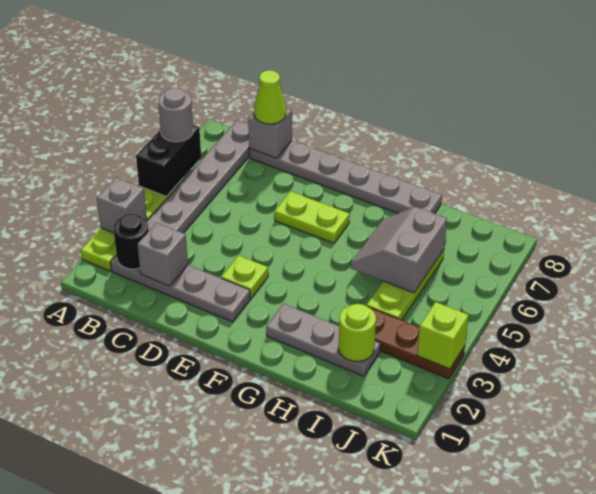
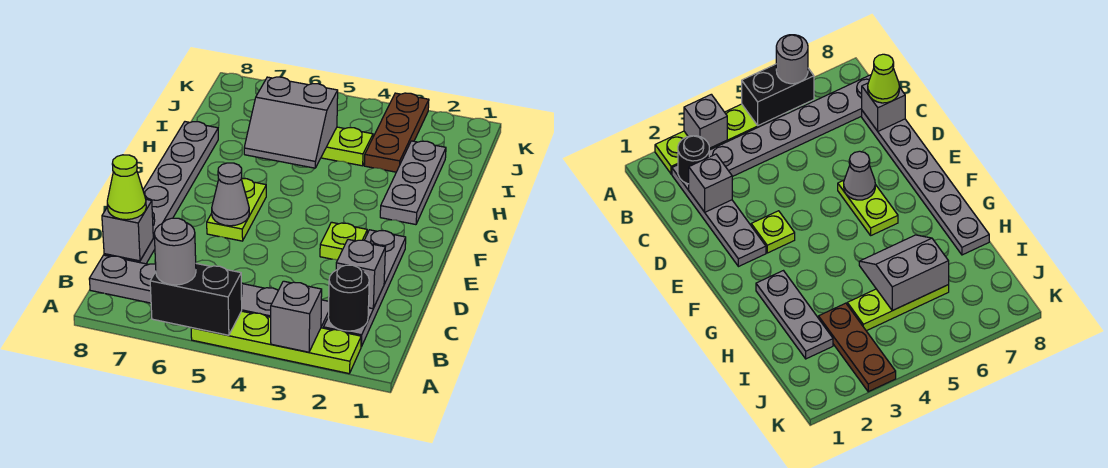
none -> grey 1x1 cone [212,163,249,226]
lime 1x1 round brick [339,304,376,361] -> none
lime 1x1 brick [417,302,469,369] -> none

